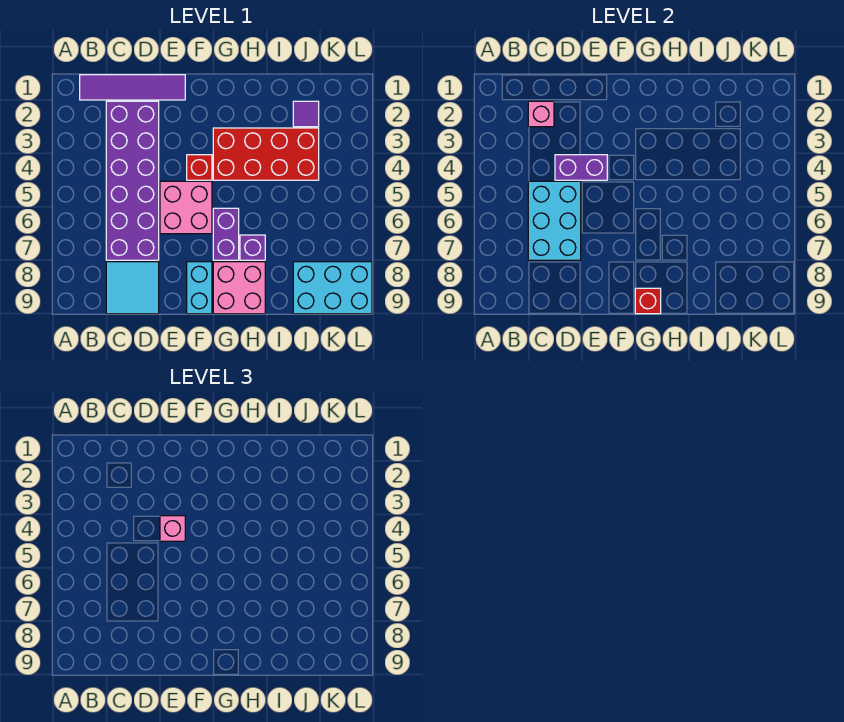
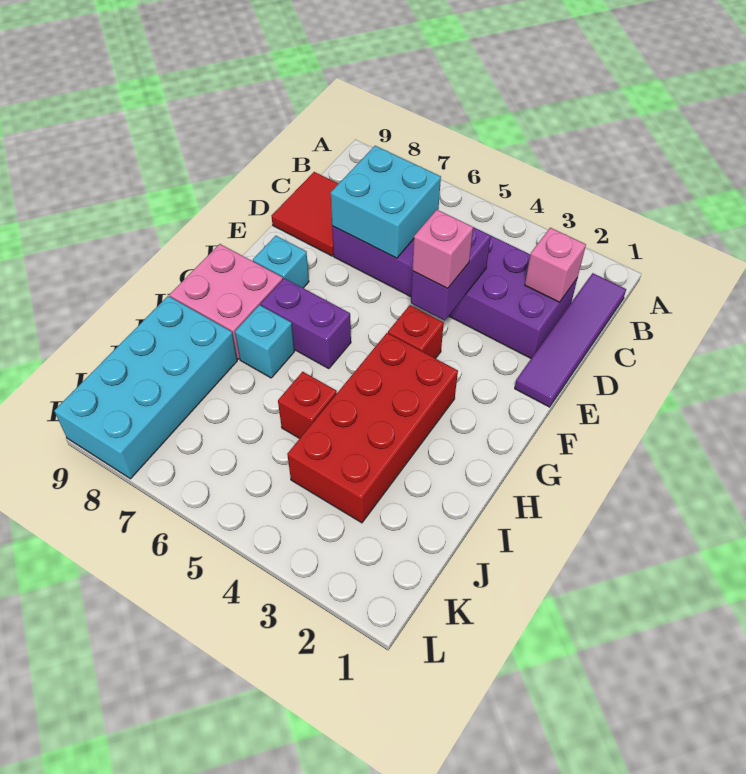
cyan 2x3 brick [528,181,581,260] -> cyan 2x2 brick [331,146,441,258]
cyan 2x2 tile [106,262,159,314] -> red 2x2 tile [272,172,338,256]
pink 2x2 brick [160,181,212,234] -> none
cyan 1x2 brick [187,262,212,314] -> cyan 1x1 brick [253,236,309,288]
red 1x1 brick [635,288,661,314] -> red 1x1 brick moved to [278,372,337,439]
purple 1x1 brick [240,235,265,260] -> cyan 1x1 brick [235,305,295,378]
purple 1x1 tile [293,101,319,127] -> none
cyan 2x3 brick [293,262,372,314] -> cyan 2x4 brick [54,296,237,479]

